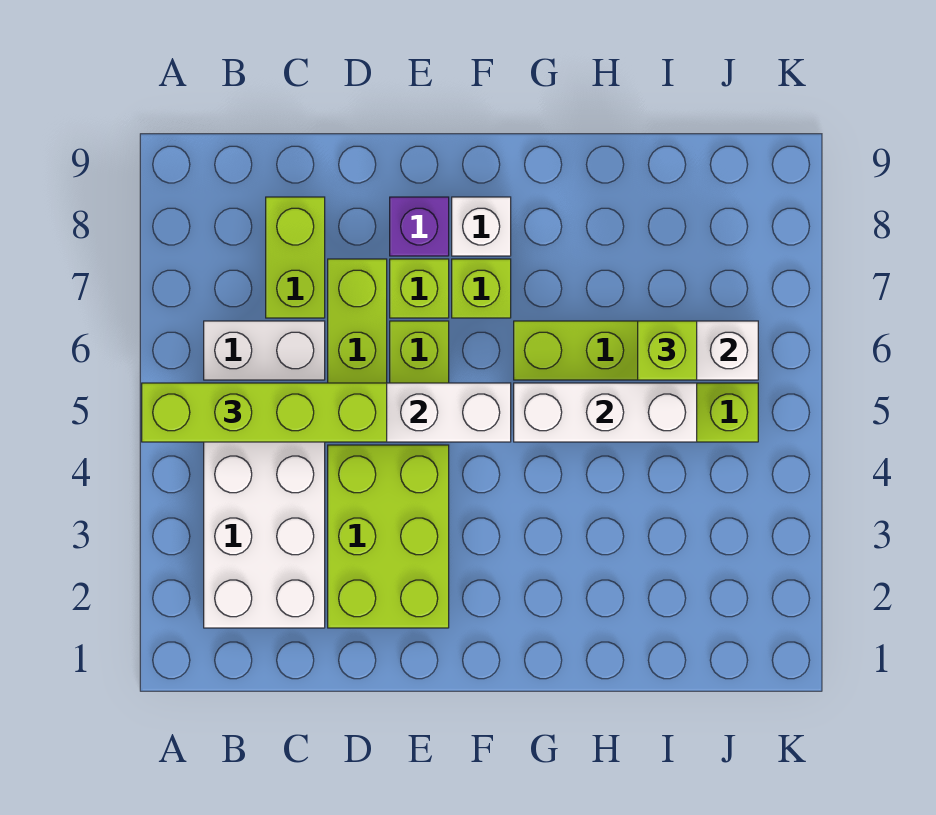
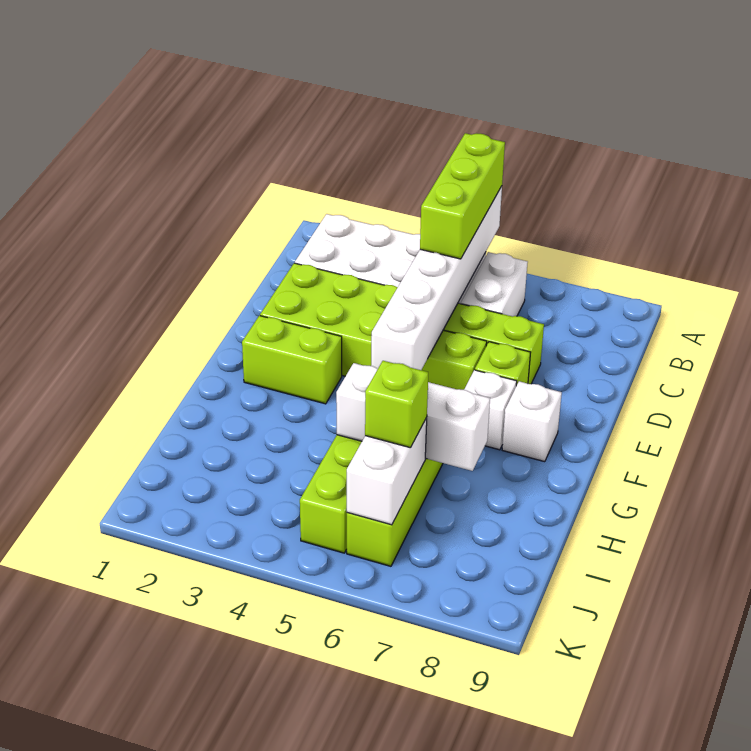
lime 1x4 brick [142,383,387,442] -> lime 1x3 brick [420,133,505,259]
lime 1x2 brick [266,197,325,318] -> lime 1x2 brick moved to [242,316,342,404]
purple 1x1 brick [390,197,449,256] -> none
lime 1x1 brick [452,259,511,318] -> white 1x1 brick [464,370,517,450]
white 1x3 brick [514,383,697,442] -> white 1x3 brick turned to [336,363,490,471]

